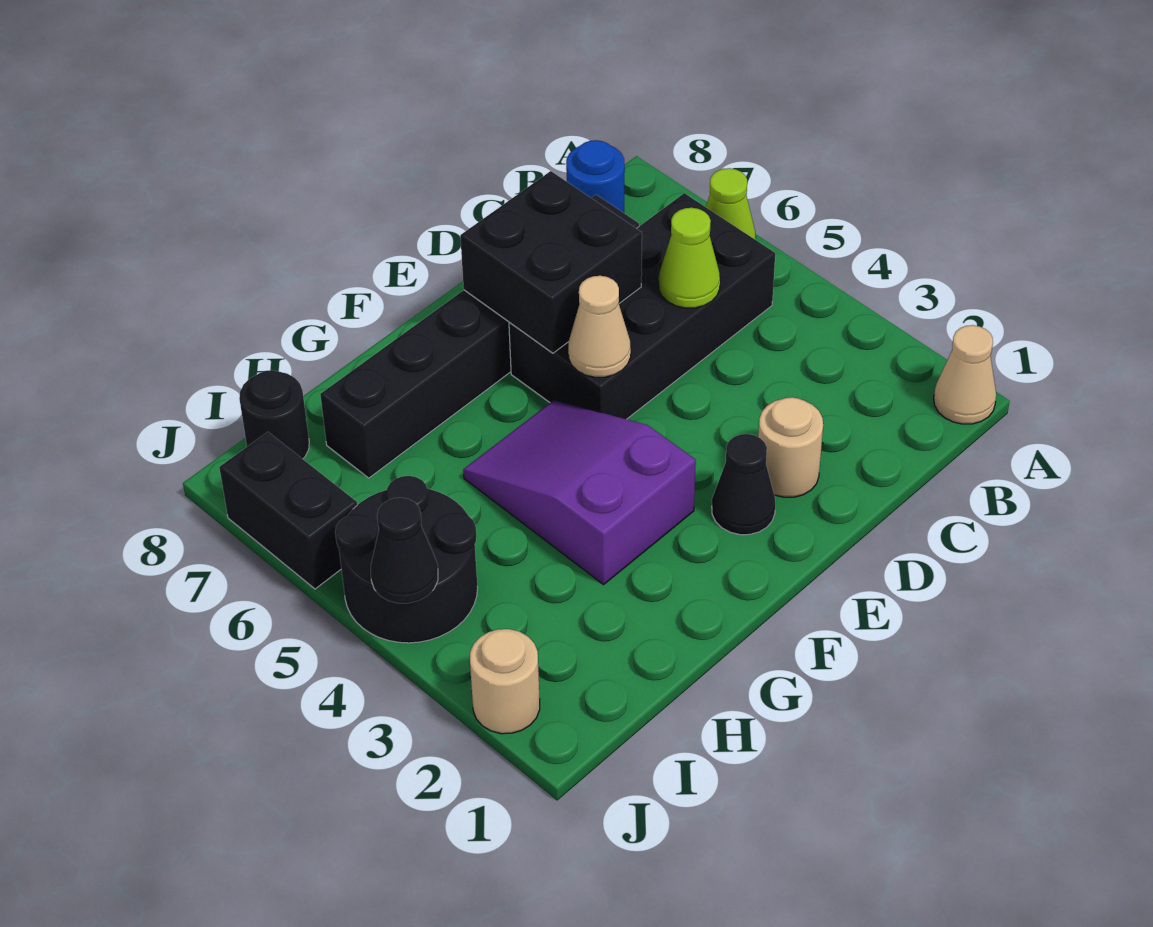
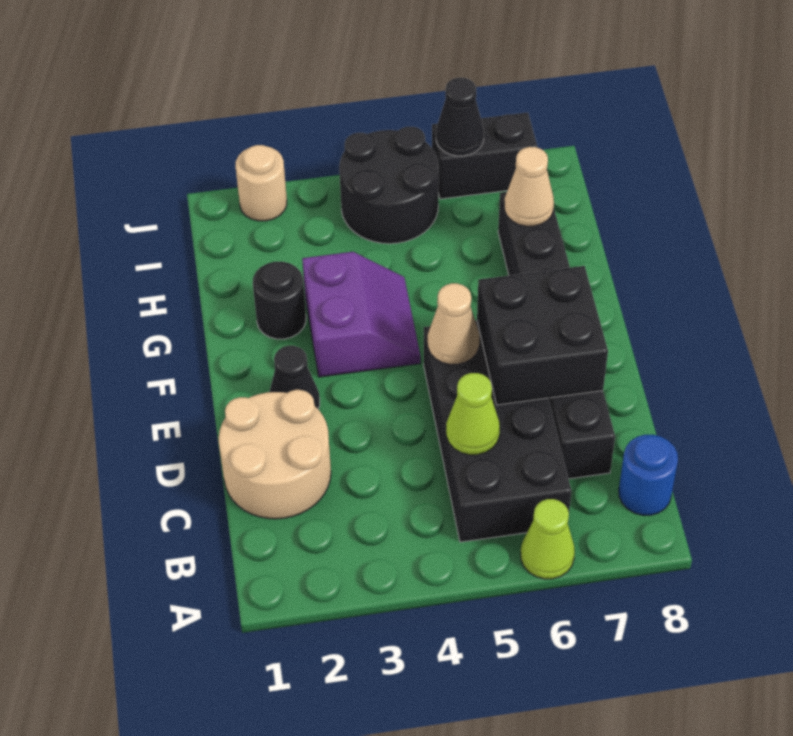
tan 1x1 cone [934,325,996,424] -> tan 1x1 cone moved to [504,147,554,226]
tan 1x1 round brick [758,397,823,497] -> tan 2x2 round brick [219,390,331,519]
purple 2x3 slope [463,400,696,585] -> purple 2x2 slope [302,252,421,377]
black 1x1 round brick [239,370,309,459] -> black 1x1 round brick moved to [253,262,306,339]
black 1x1 cone [371,498,438,603] -> black 1x1 cone moved to [436,78,484,156]

